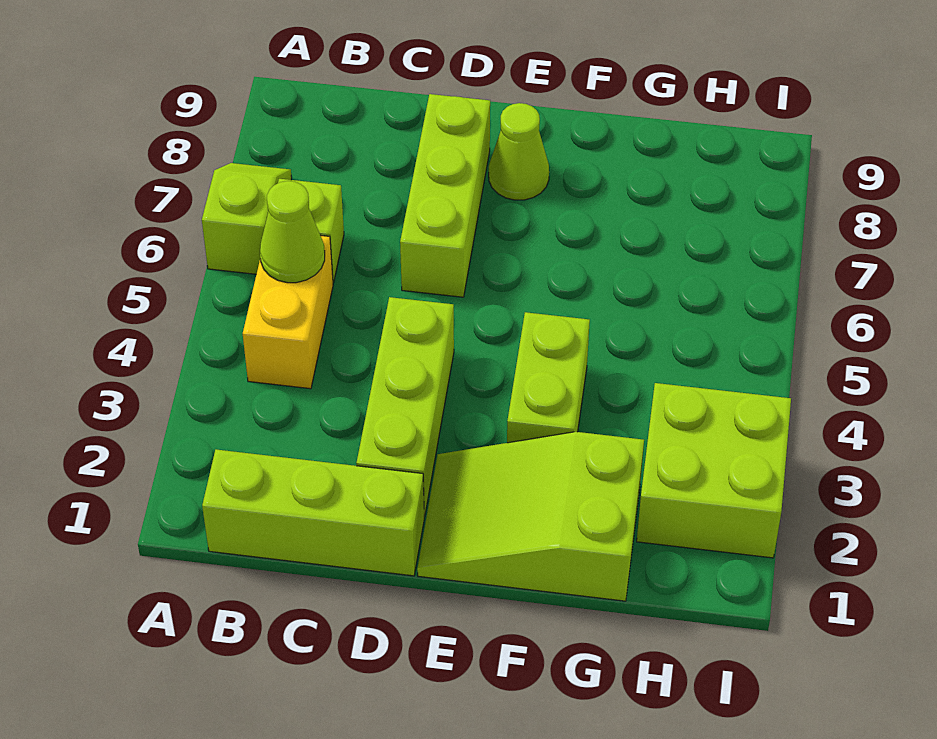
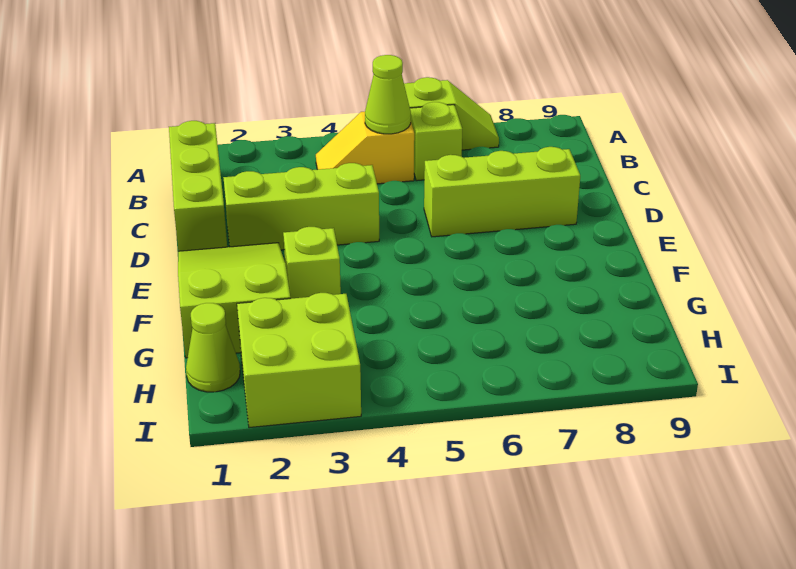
yellow 1x2 brick [243,236,333,389] -> yellow 1x2 slope [316,112,414,184]
lime 1x1 cone [489,103,549,200] -> lime 1x1 cone moved to [186,303,240,392]
lime 1x2 brick [507,312,590,443] -> lime 1x1 brick [283,227,341,299]

